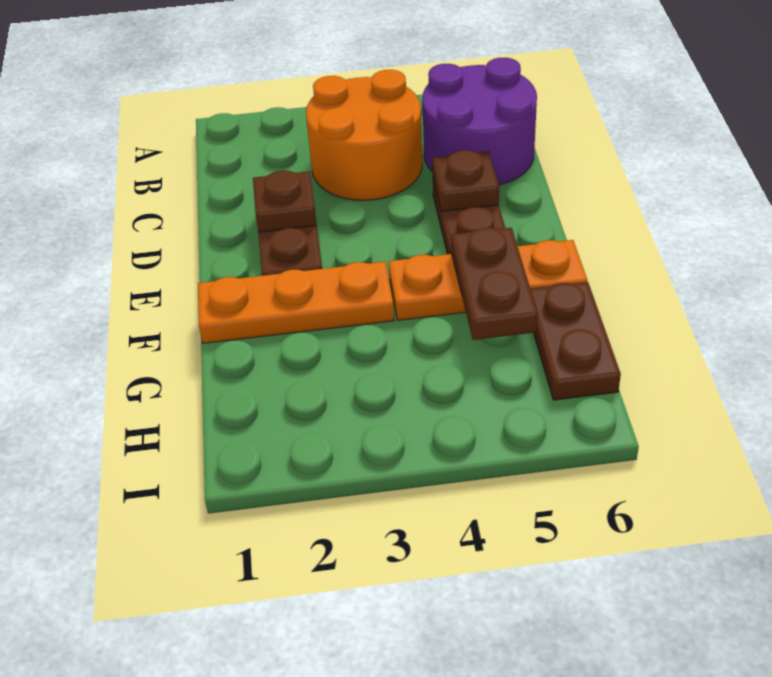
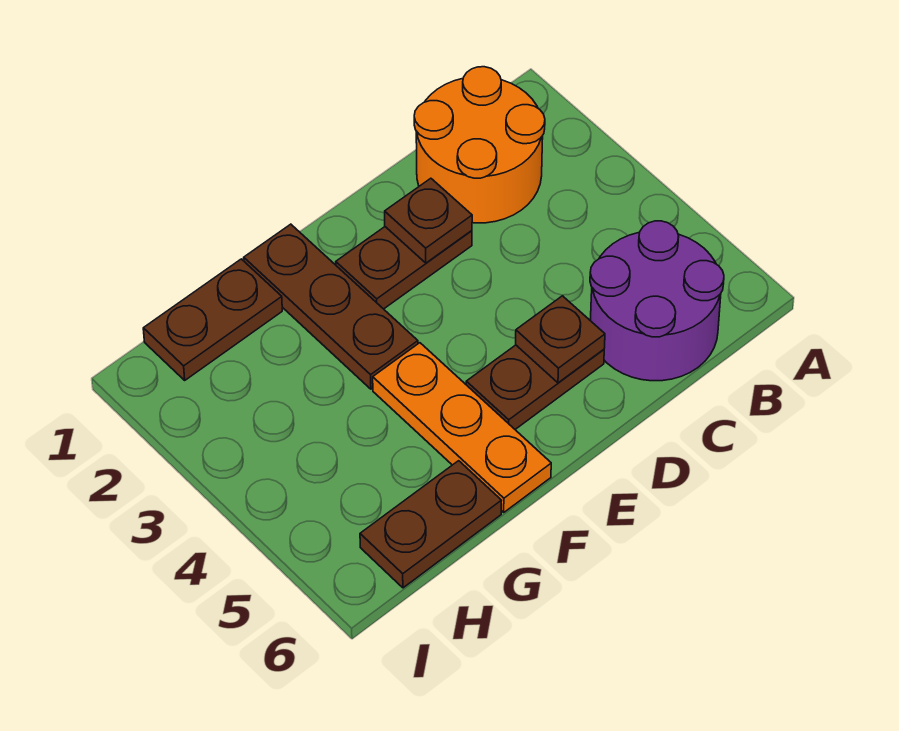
orange 2x2 round brick [306,70,422,200] -> orange 2x2 round brick moved to [414,67,545,223]
orange 1x3 plate [198,262,394,343] -> brown 1x3 plate [244,224,418,389]
brown 1x2 plate [451,228,538,340] -> brown 1x2 plate moved to [143,259,282,380]

